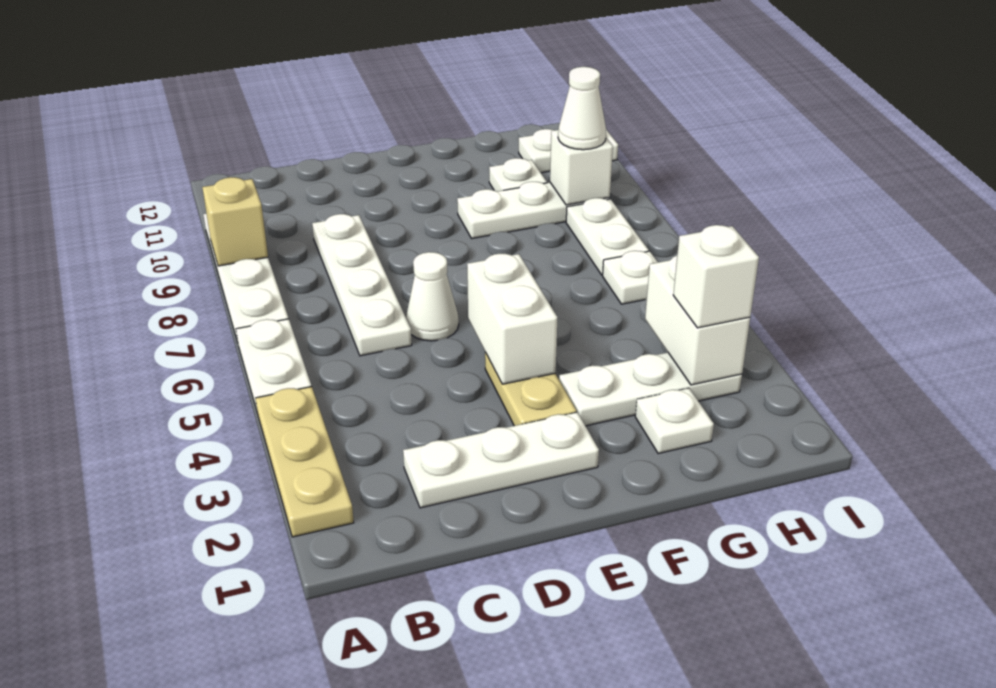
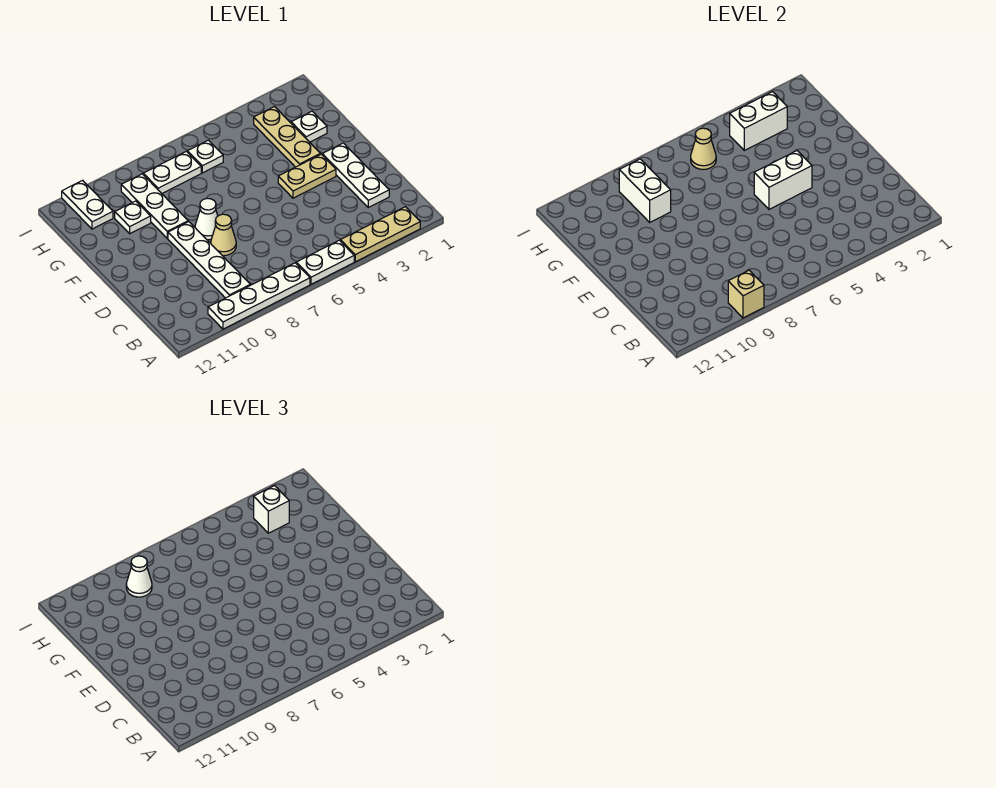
white 1x4 plate [312,214,412,356] -> white 1x4 plate turned to [168,222,250,298]
white 1x1 cone [406,252,459,341] -> white 1x1 cone moved to [195,198,218,240]
none -> tan 1x1 cone [211,214,236,256]
white 1x3 plate [559,352,742,426] -> tan 1x3 plate [254,107,321,167]
none -> tan 1x1 cone [691,128,716,169]
white 1x1 brick [550,130,613,205] -> white 1x2 brick [619,159,671,222]

